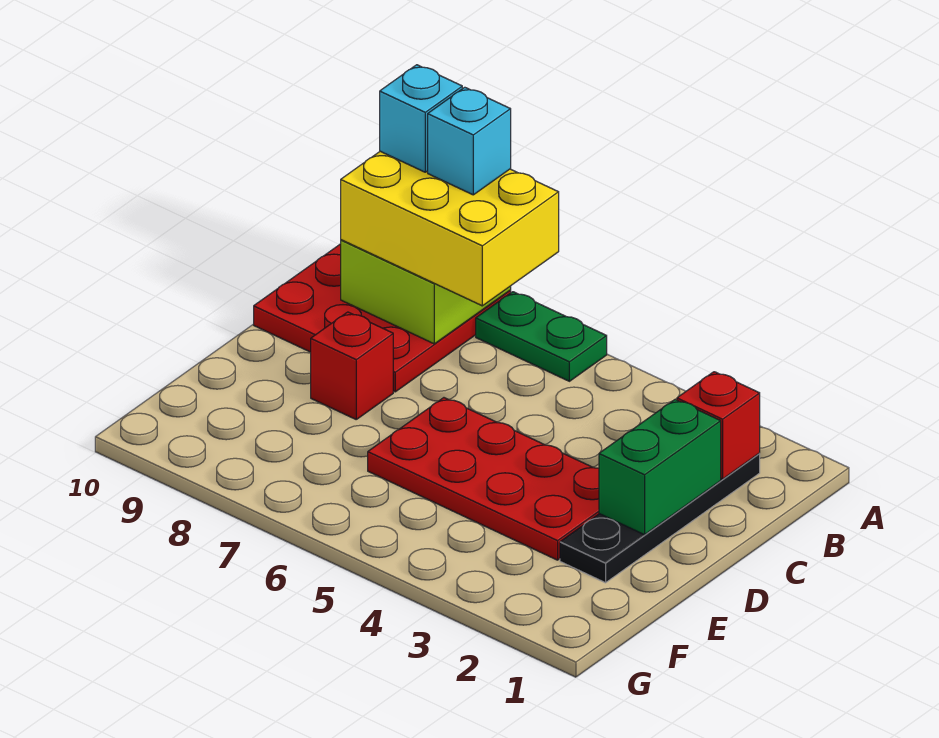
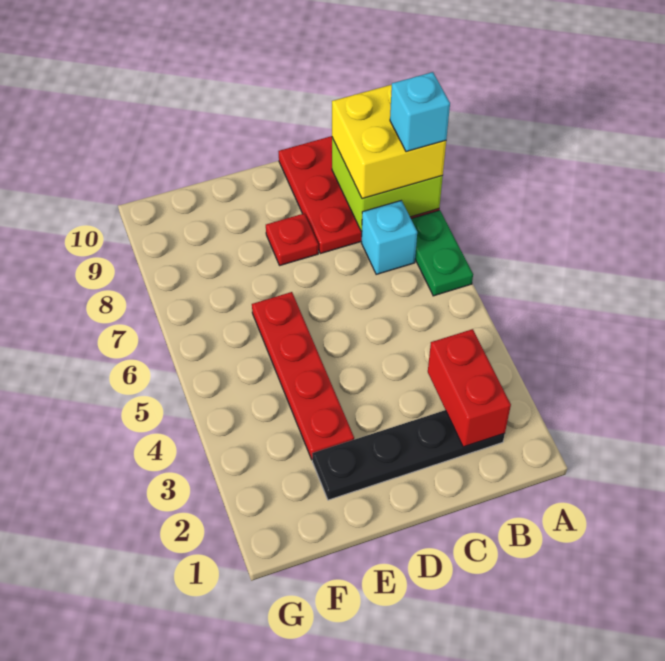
yellow 2x3 brick [341,151,559,306] -> yellow 2x2 brick [332,85,446,199]
cyan 1x1 brick [380,65,462,172] -> cyan 1x1 brick moved to [362,200,417,274]
red 1x1 brick [677,372,760,479] -> red 1x2 brick [428,329,511,447]
green 1x2 brick [599,399,721,535] -> none
red 2x4 plate [368,398,599,560] -> red 1x4 plate [252,292,354,459]
red 1x1 brick [311,312,393,419] -> red 1x1 plate [266,214,318,265]

